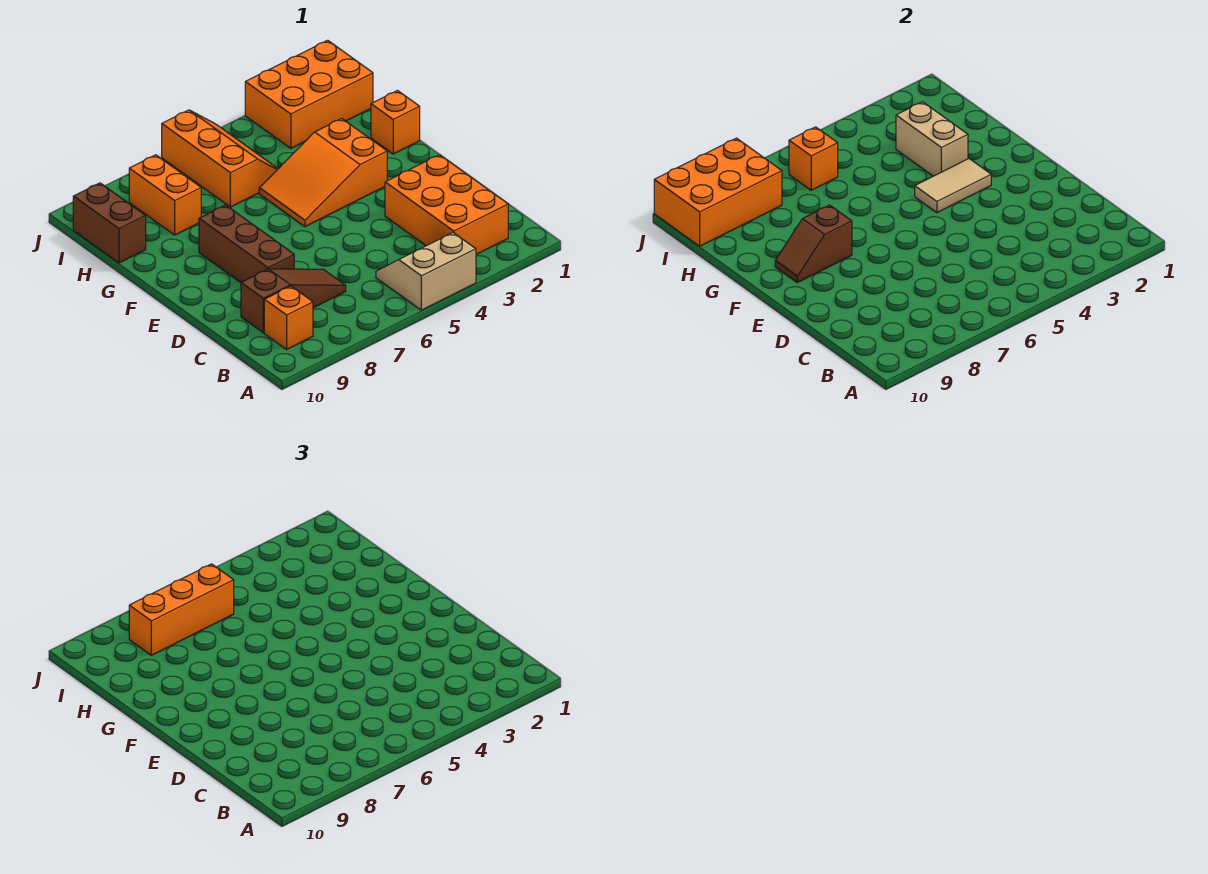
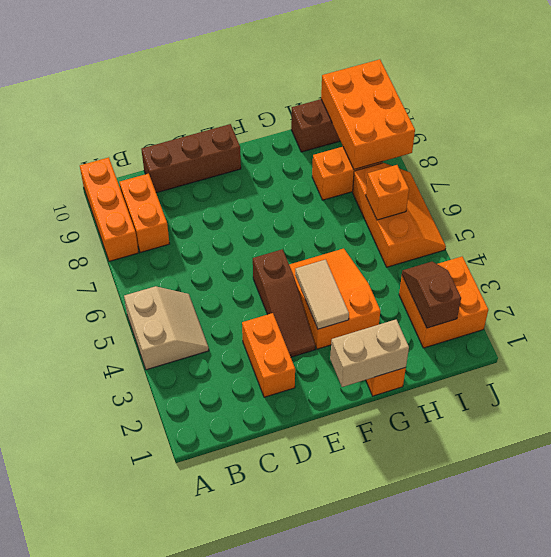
orange 2x3 brick [385,155,508,254] -> orange 1x2 brick [242,313,295,397]
orange 1x1 brick [264,286,313,349] -> orange 1x2 brick [119,174,170,253]
brown 1x3 slope [241,269,346,333] -> brown 1x3 slope moved to [253,249,315,357]
brown 1x3 brick [199,205,294,283] -> brown 1x3 brick moved to [141,124,241,193]
brown 1x2 slope [775,205,852,283] -> brown 1x2 slope moved to [402,262,461,328]
tan 1x2 brick [896,102,968,176] -> tan 1x2 brick moved to [330,320,409,387]
orange 2x3 slope [162,110,278,207] -> orange 2x3 slope turned to [353,163,446,267]
orange 2x3 brick [245,40,373,148] -> orange 2x2 brick [399,257,488,348]
orange 1x3 brick [129,564,234,655] -> orange 1x3 brick moved to [80,157,139,261]

